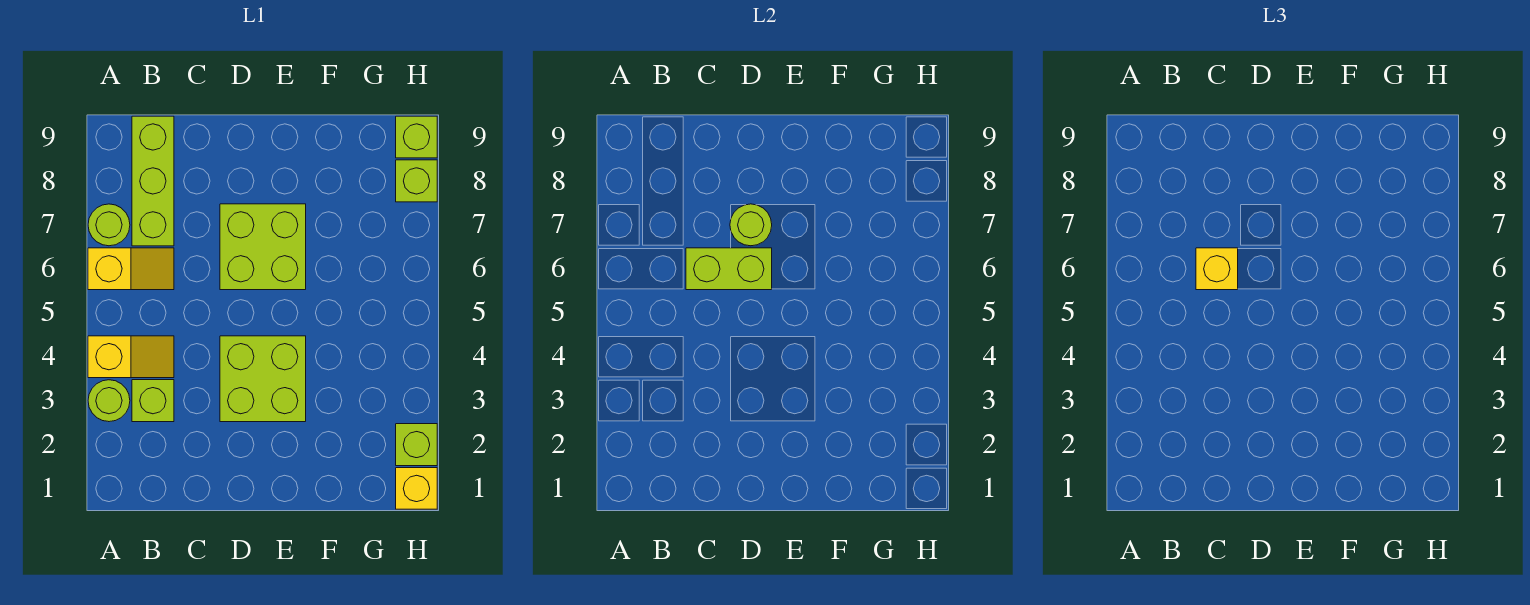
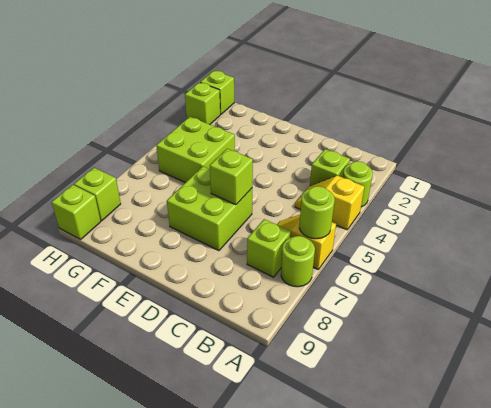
lime 1x3 brick [132,116,174,246] -> lime 1x1 brick [247,219,291,277]
lime 1x2 brick [686,248,772,290] -> lime 1x1 brick [210,149,253,205]
yellow 1x1 brick [1196,248,1238,290] -> none
lime 2x2 brick [220,336,306,422] -> lime 2x2 brick moved to [156,117,235,183]
lime 1x1 round brick [730,204,772,246] -> lime 1x1 round brick moved to [299,186,335,239]
yellow 1x1 brick [396,468,437,509] -> lime 1x1 brick [200,71,234,114]

